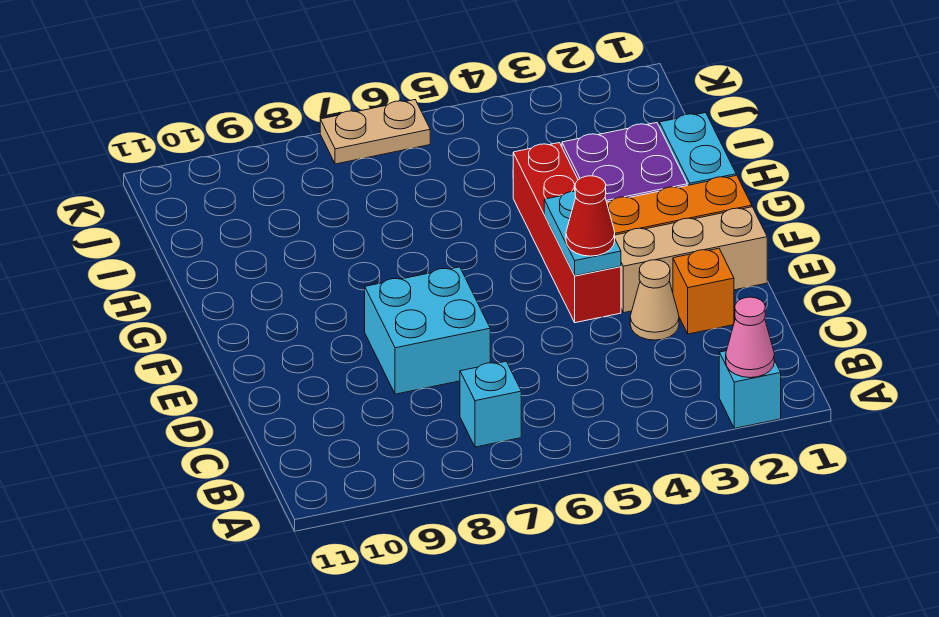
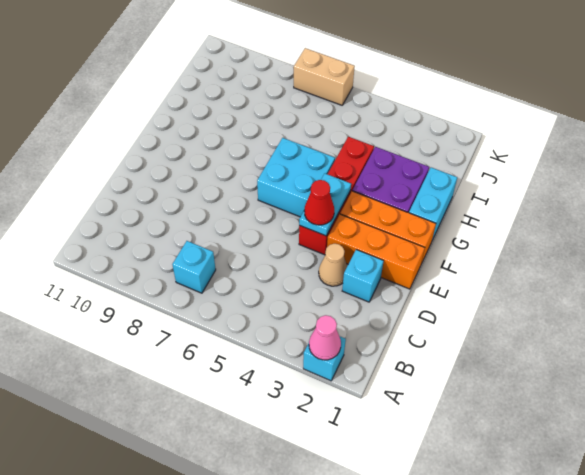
orange 1x1 brick [673,248,734,334] -> cyan 1x1 brick [342,250,384,302]
cyan 2x2 brick [365,267,490,394] -> cyan 2x2 brick moved to [257,138,335,217]
tan 1x3 brick [615,207,767,313] -> orange 1x3 brick [327,214,425,289]
tan 1x2 plate [320,100,430,164] -> tan 1x2 brick [294,48,355,105]

